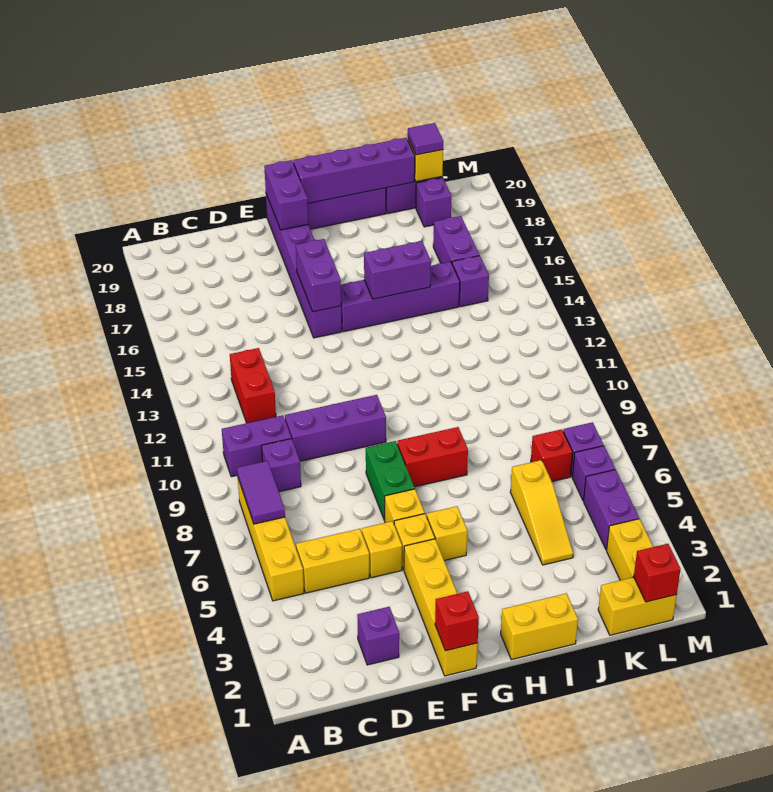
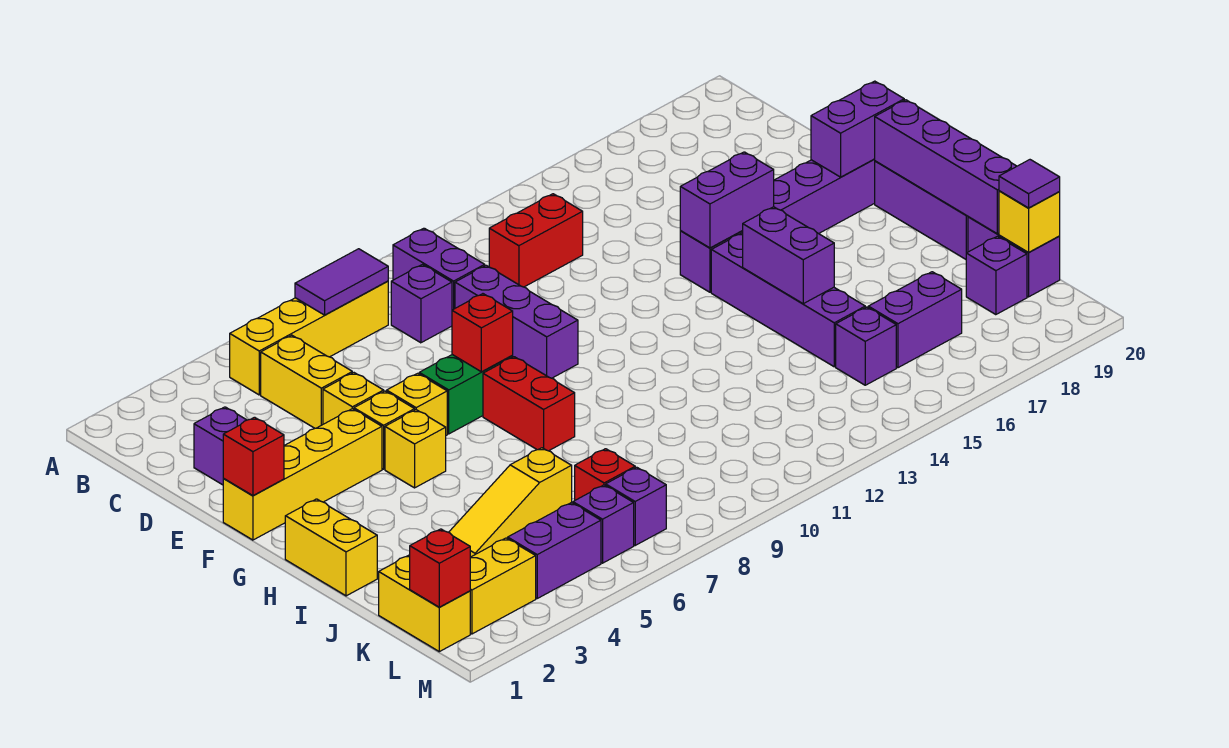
none -> red 1x1 brick [452,294,513,372]

